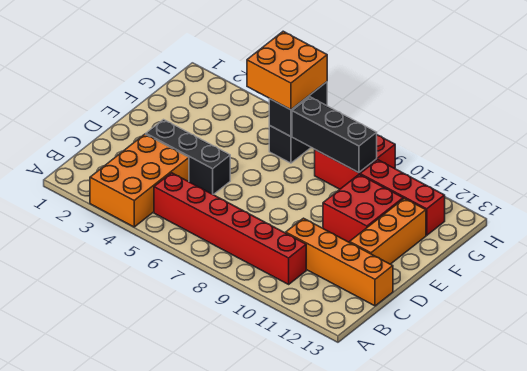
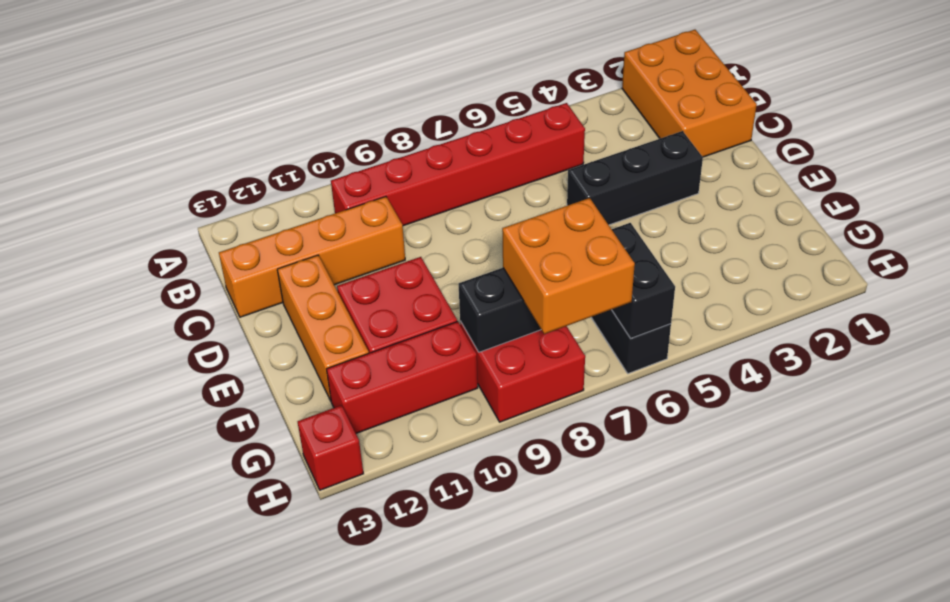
orange 2x3 brick [90,134,189,227] -> orange 2x3 brick moved to [622,30,757,157]
orange 2x2 brick [247,31,327,110] -> orange 2x2 brick moved to [502,198,635,334]
none -> red 1x1 brick [298,405,363,490]

